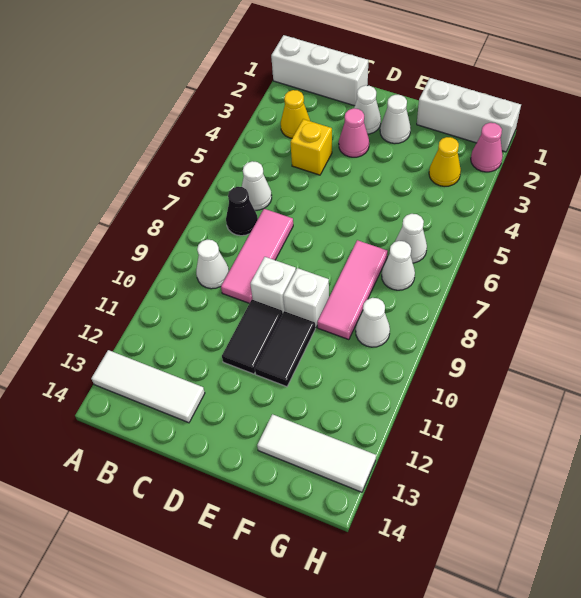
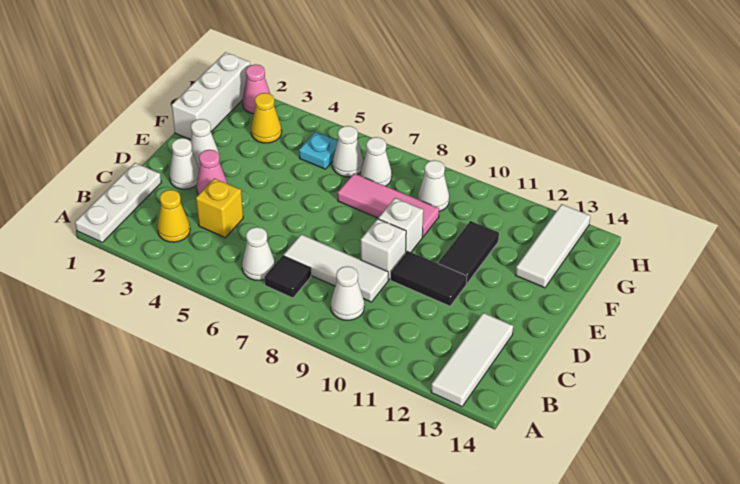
white 1x3 brick [271,35,368,106] -> white 1x3 plate [75,163,161,242]
black 1x1 cone [226,187,258,236] -> black 1x1 tile [265,256,311,298]
pink 1x3 tile [221,209,293,303] -> white 1x3 tile [283,234,388,302]
black 1x2 tile [255,311,315,387] -> black 1x2 tile turned to [438,221,499,284]
none -> cyan 1x1 plate [299,132,338,169]

